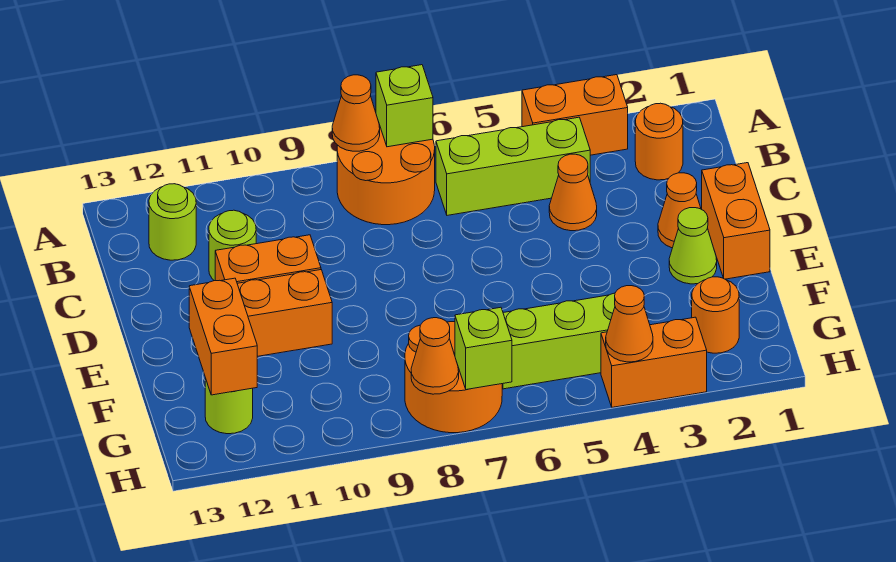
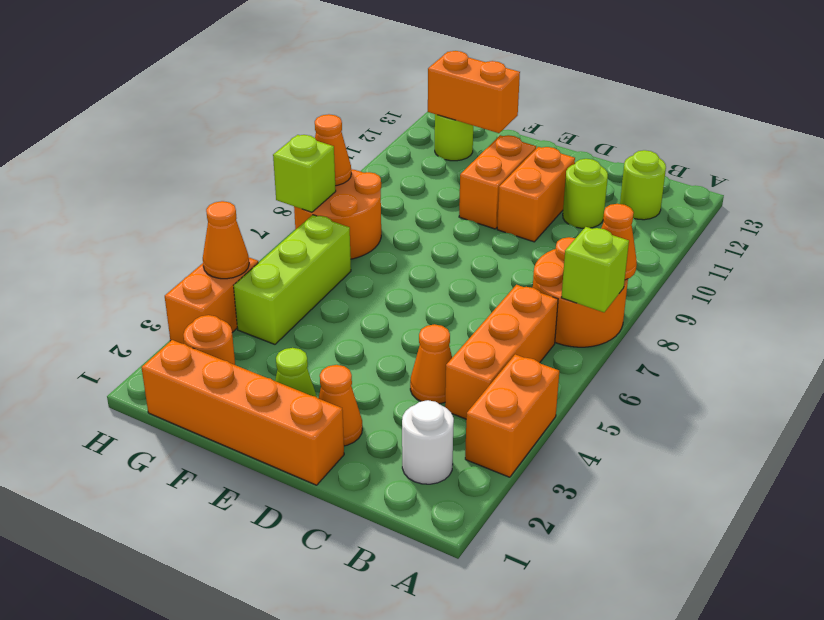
orange 1x1 round brick [635,103,683,180] -> white 1x1 round brick [402,400,454,484]
lime 1x3 brick [436,117,590,215] -> orange 1x3 brick [445,285,558,419]
orange 1x2 brick [702,163,770,279] -> orange 1x4 brick [142,340,344,485]

